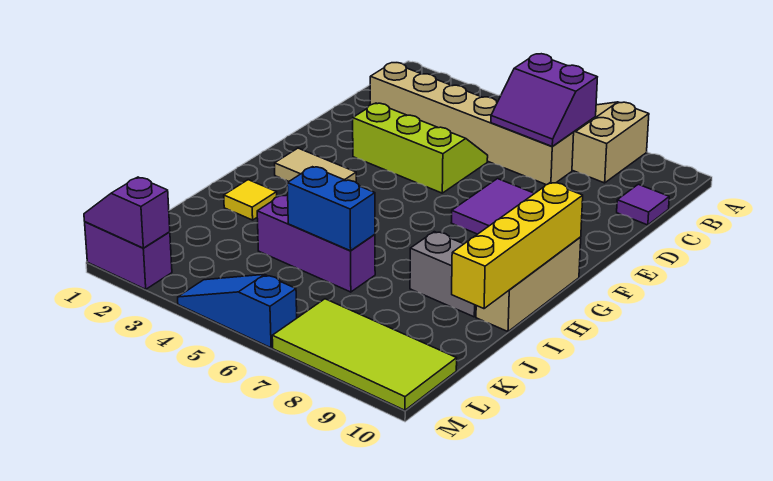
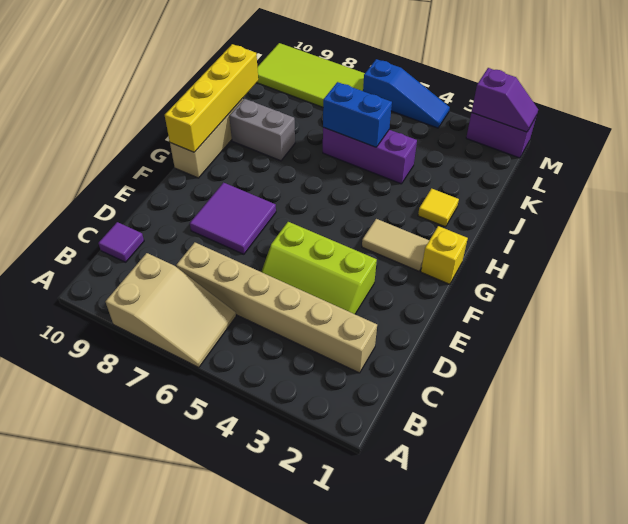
purple 2x2 slope [491,54,597,147] -> none
none -> yellow 1x1 brick [421,226,468,284]

